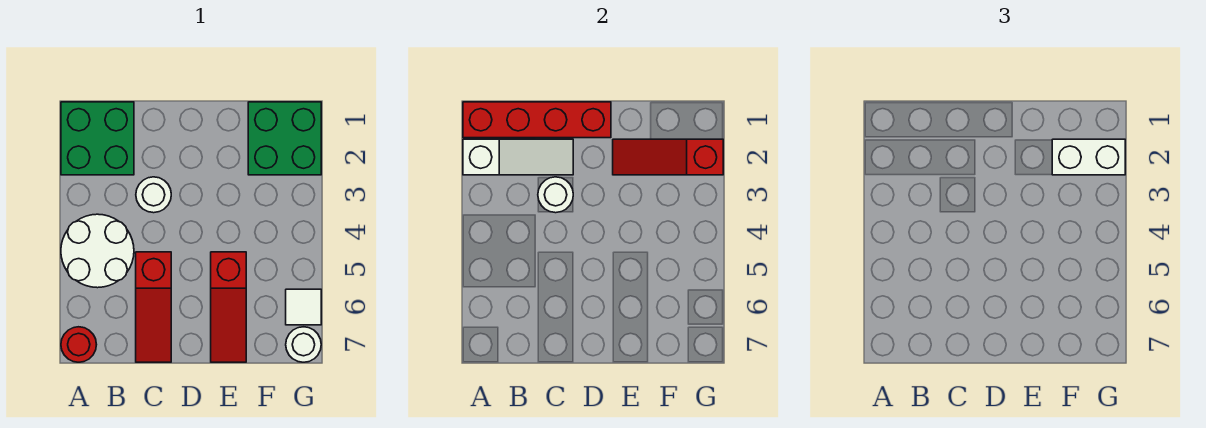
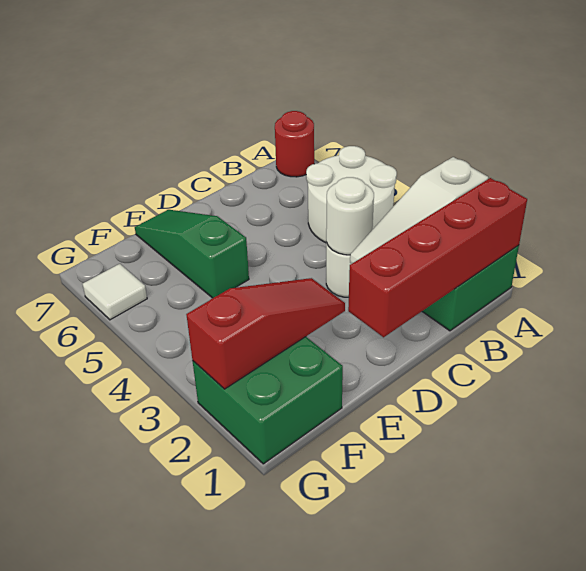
red 1x3 slope [136,252,171,362] -> none
red 1x3 slope [211,252,246,362] -> green 1x3 slope [135,210,249,298]
white 1x2 brick [1052,139,1125,175] -> none
white 1x1 round brick [286,327,321,362] -> none

